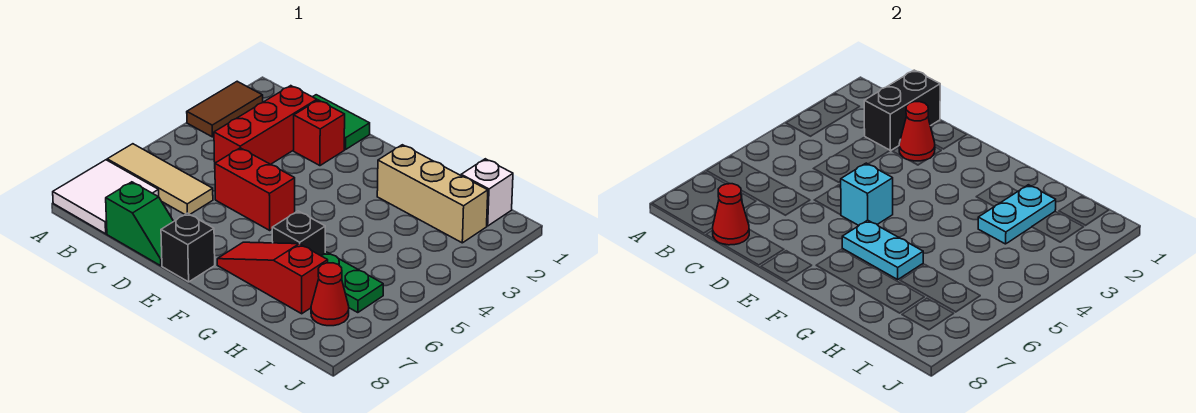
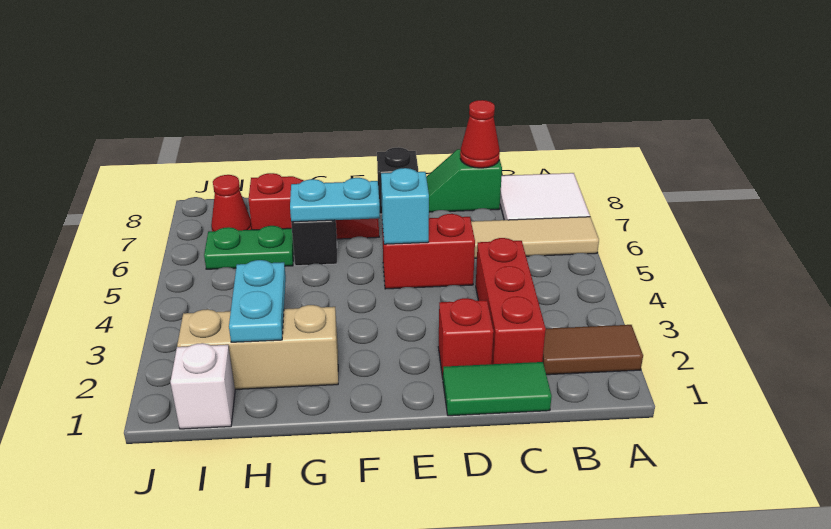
brown 1x2 tile [187,81,263,137] -> brown 1x2 tile turned to [542,325,643,375]
black 1x2 brick [864,70,940,151] -> none
red 1x1 cone [899,102,935,161] -> none

